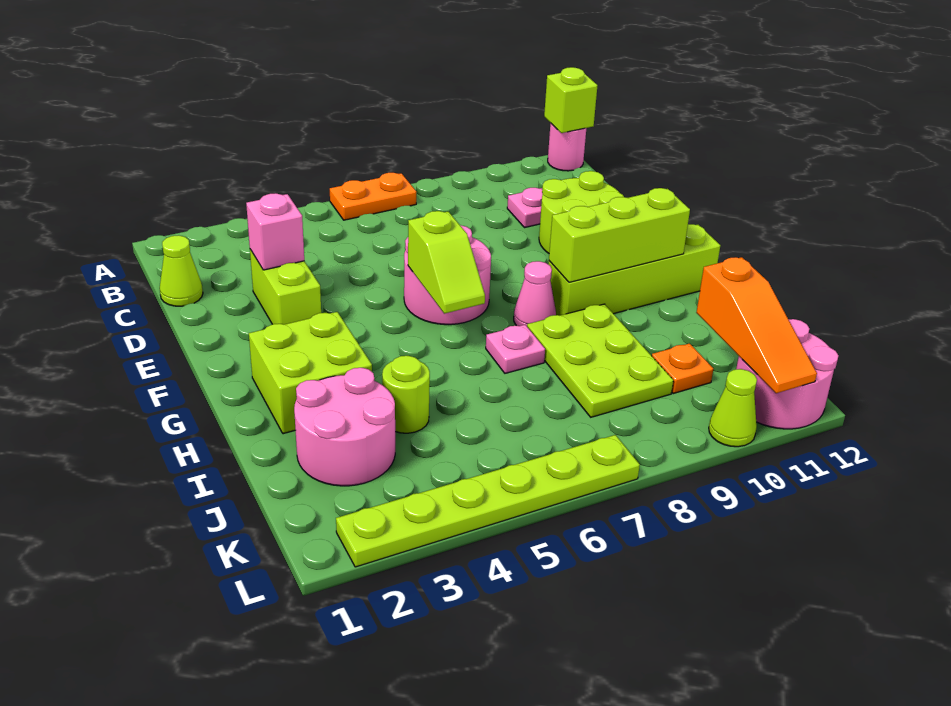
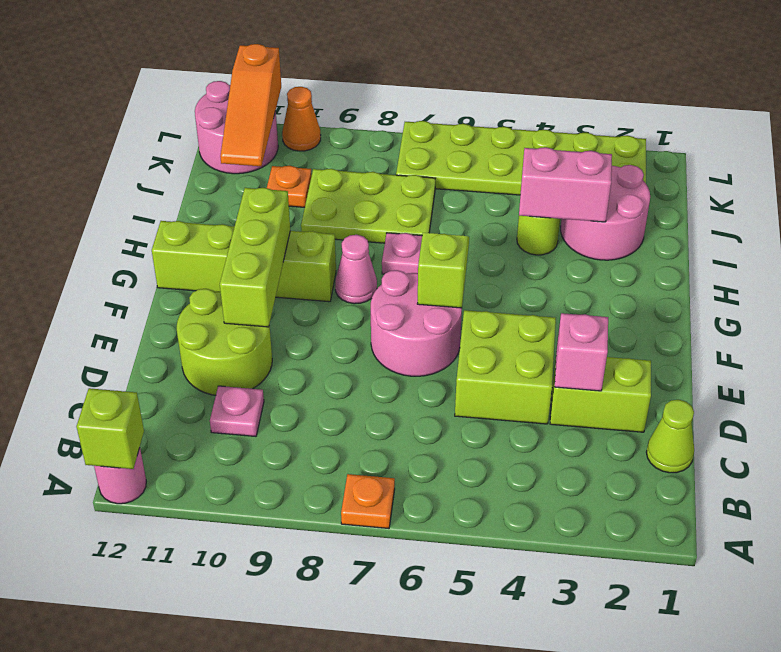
orange 1x2 plate [330,173,416,220] -> orange 1x1 plate [341,474,395,528]
lime 1x2 brick [250,249,321,325] -> lime 1x2 brick turned to [550,357,651,432]
lime 2x2 brick [249,312,372,434] -> lime 2x2 brick moved to [455,310,556,424]
lime 1x3 brick [549,188,690,282] -> lime 1x3 brick turned to [220,188,290,327]
lime 2x3 plate [527,304,673,417] -> lime 2x3 plate turned to [301,169,435,243]
none -> pink 1x2 brick [519,147,612,222]
orange 1x3 slope [696,257,817,393] -> orange 1x3 slope turned to [220,44,281,166]
lime 1x6 plate [336,435,640,567] -> lime 2x6 plate [396,121,646,195]
lime 1x1 cone [709,369,757,447] -> orange 1x1 cone [282,87,321,151]

